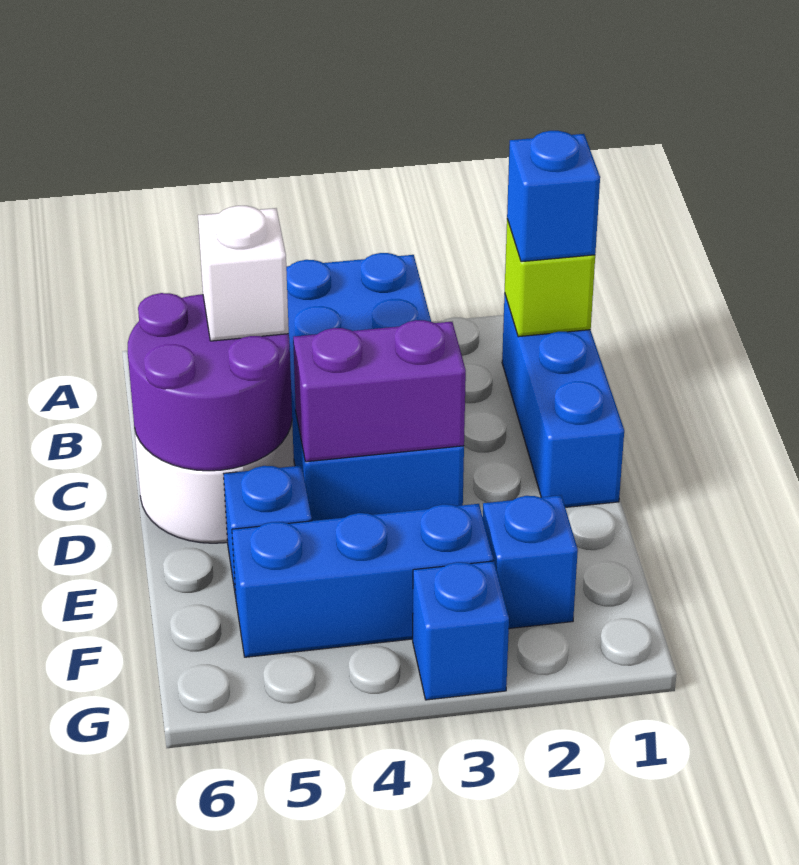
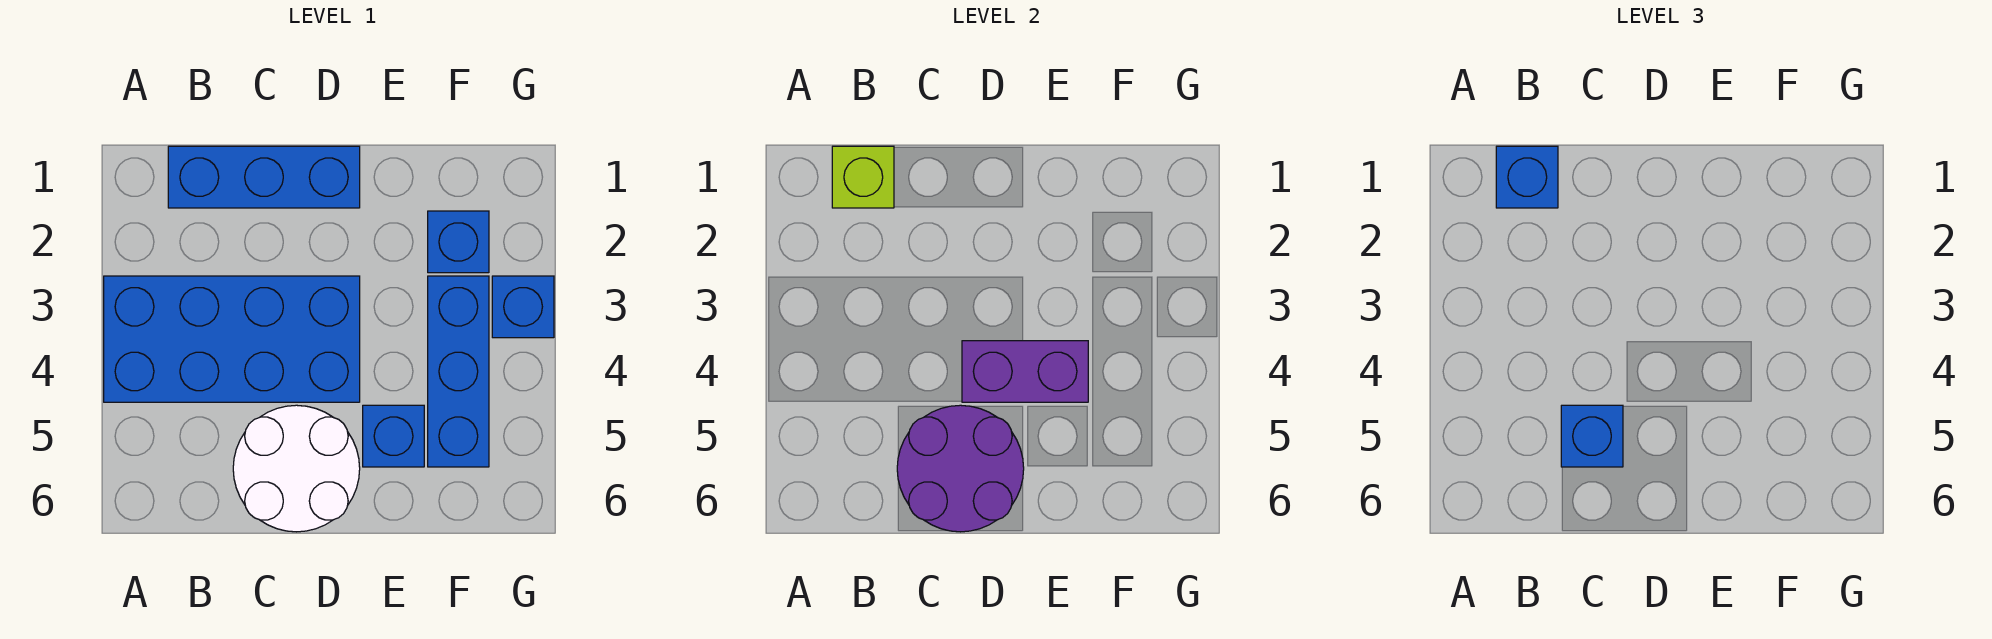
white 1x1 brick [198,206,289,341] -> blue 1x1 brick [1561,405,1623,467]
purple 1x2 brick [293,320,466,462] -> purple 1x2 brick turned to [962,341,1088,402]

